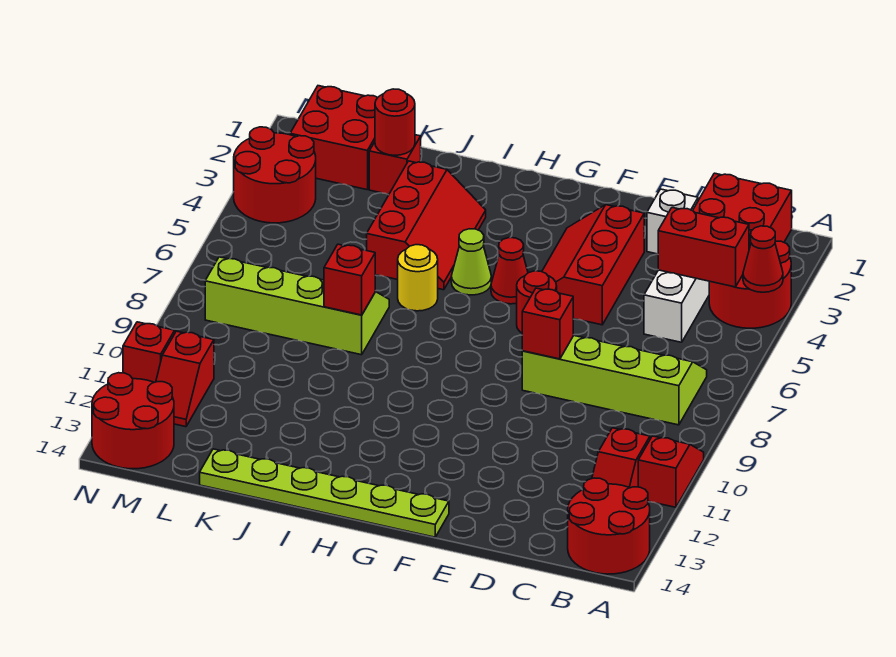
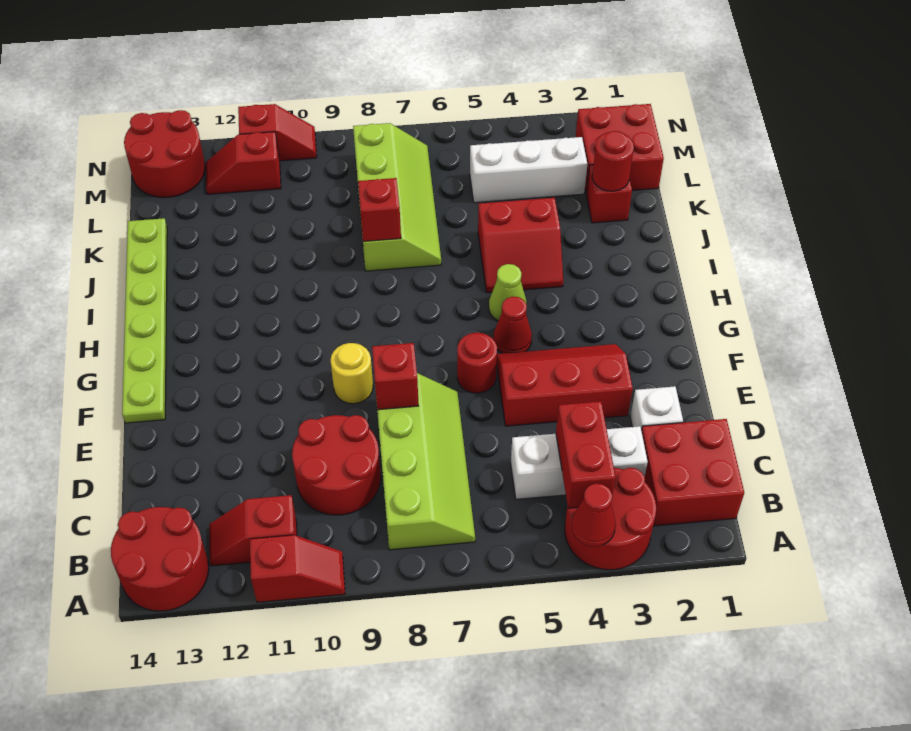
red 2x3 slope [367,161,486,290] -> red 2x2 slope [478,198,563,293]
yellow 1x1 round brick [398,245,438,311] -> yellow 1x1 round brick moved to [330,343,373,404]
none -> white 1x3 brick [470,137,587,203]
red 2x2 round brick [234,127,316,223] -> red 2x2 round brick moved to [292,415,381,515]

